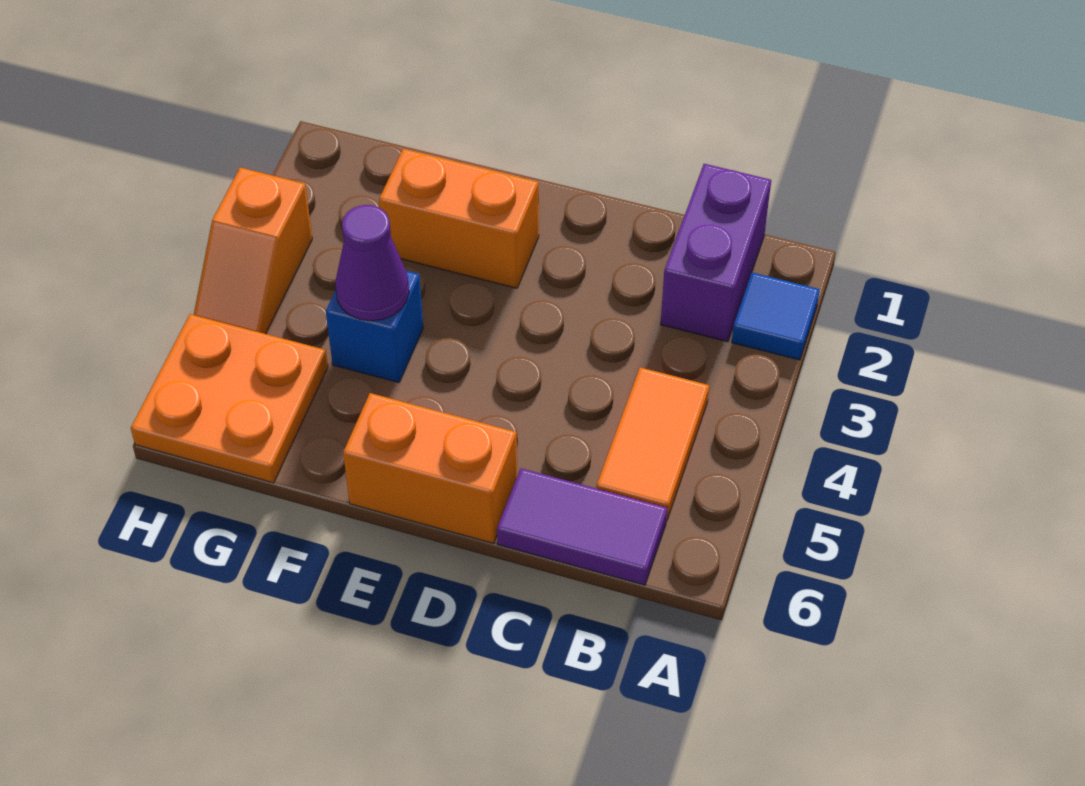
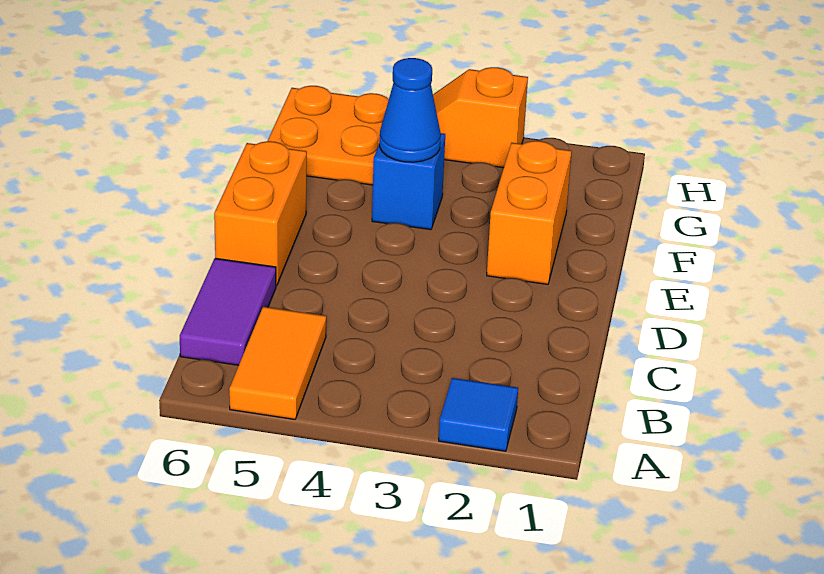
purple 1x2 brick [660,164,771,342] -> none
orange 1x2 tile [596,367,709,521] -> orange 1x2 tile turned to [229,307,326,419]
purple 1x1 cone [335,205,409,321] -> blue 1x1 cone [379,58,441,162]

